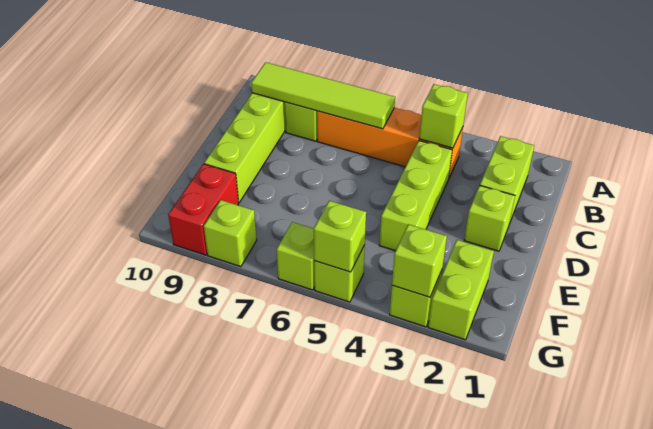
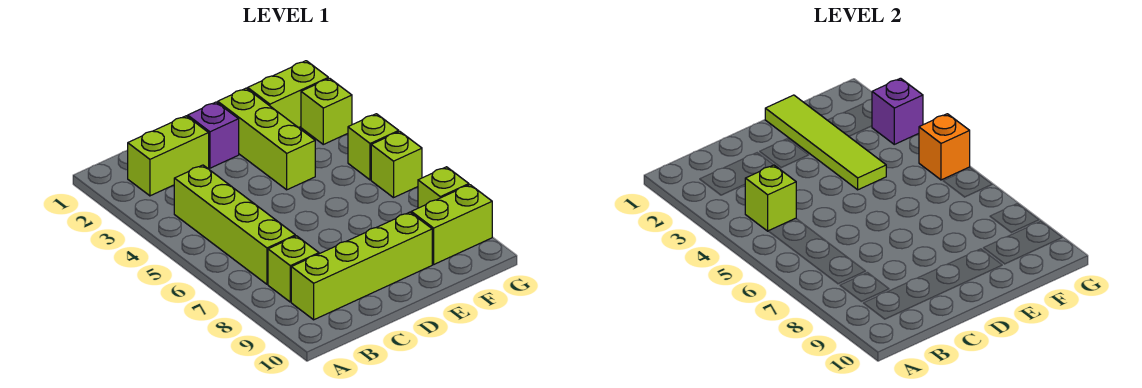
orange 1x4 brick [317,108,463,178] -> lime 1x4 brick [174,165,295,284]
lime 1x4 tile [251,62,395,129] -> lime 1x4 tile moved to [765,95,886,190]
lime 1x3 brick [379,141,452,251] -> lime 1x3 brick turned to [218,88,315,190]
lime 1x1 brick [464,185,515,251] -> purple 1x1 brick [188,102,239,168]
red 1x2 brick [168,164,239,255] -> lime 1x2 brick [411,185,492,264]
lime 1x1 brick [392,224,447,297] -> purple 1x1 brick [872,78,923,144]
lime 1x1 brick [314,201,366,272] -> orange 1x1 brick [919,114,970,180]

